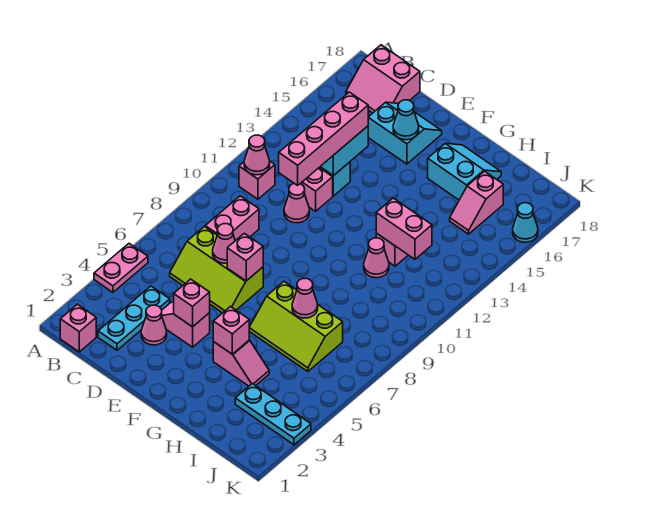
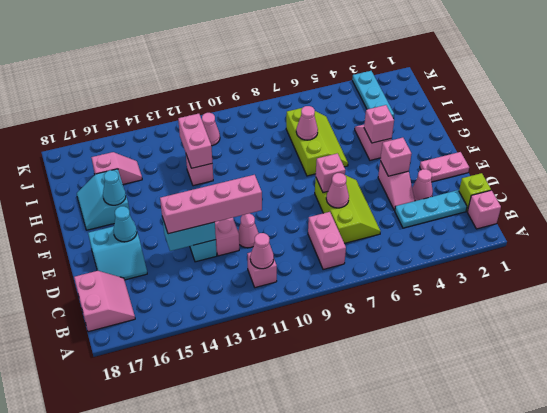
pink 1x2 plate [94,244,148,292] -> pink 1x2 plate moved to [420,152,469,182]
none -> lime 1x1 brick [459,173,491,211]
pink 1x2 brick [205,196,259,241] -> pink 1x2 brick turned to [308,212,346,270]
cyan 2x2 slope [368,102,442,164] -> cyan 2x2 slope turned to [88,221,147,280]
pink 1x1 cone [364,238,389,278] -> pink 1x1 cone moved to [202,113,220,146]
cyan 1x1 cone [513,203,538,242] -> cyan 1x1 cone moved to [103,170,126,205]

